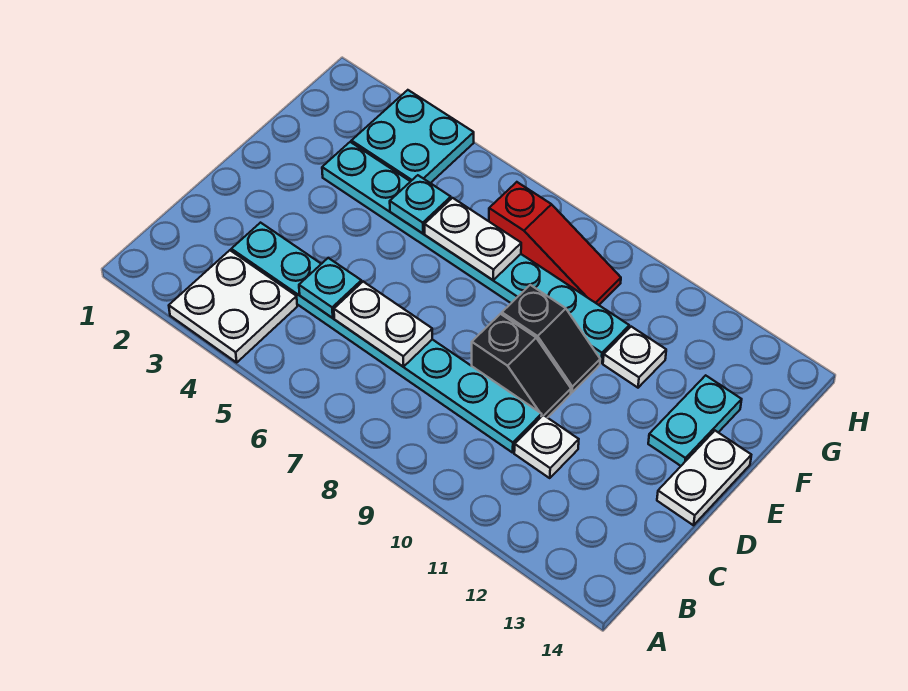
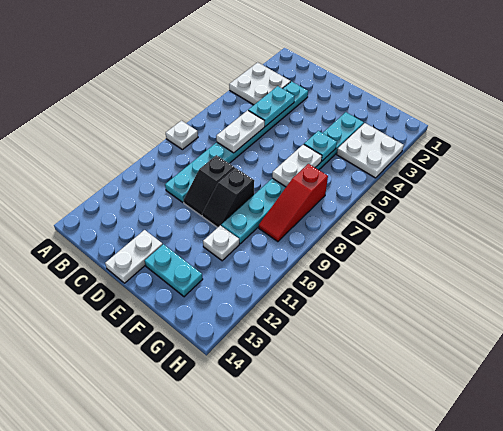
cyan 1x1 plate [299,258,361,318] -> cyan 1x2 plate [248,86,295,126]
white 1x1 plate [514,415,579,478] -> white 1x1 plate moved to [166,121,198,150]
white 1x2 plate [657,431,751,525] -> white 1x2 plate turned to [105,230,163,283]
cyan 2x2 plate [352,90,474,183] -> white 2x2 plate [337,123,404,178]

